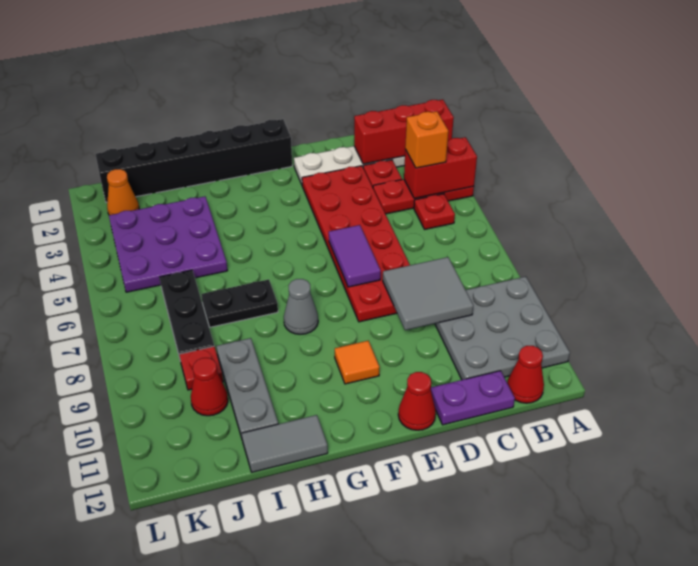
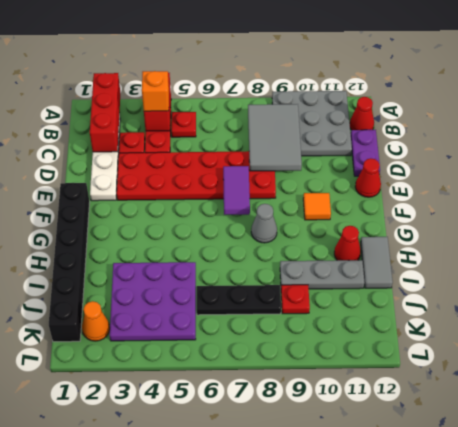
grey 2x2 tile [383,257,473,330] -> grey 2x3 tile [248,104,302,171]
purple 1x2 tile [329,225,381,287] -> purple 1x2 tile turned to [223,166,250,215]
black 1x2 plate [201,279,278,327] -> none
red 1x1 cone [191,358,228,416] -> red 1x1 cone moved to [334,226,361,260]

